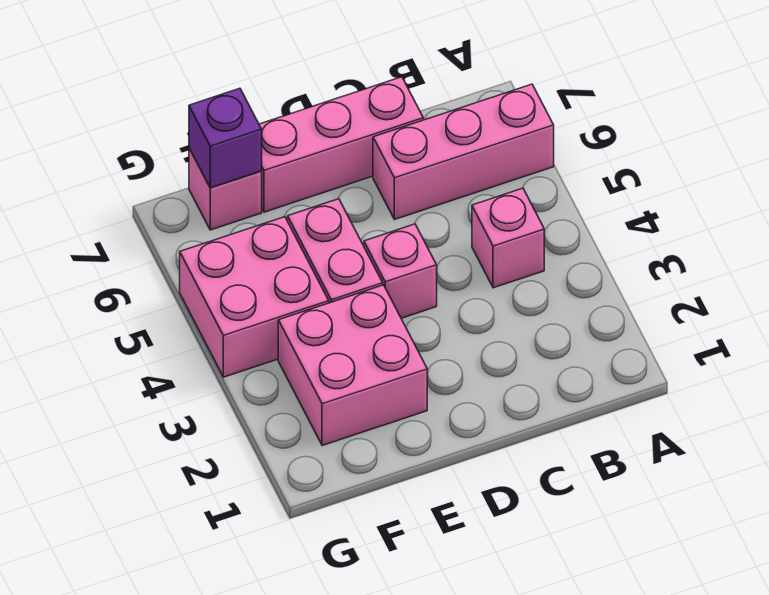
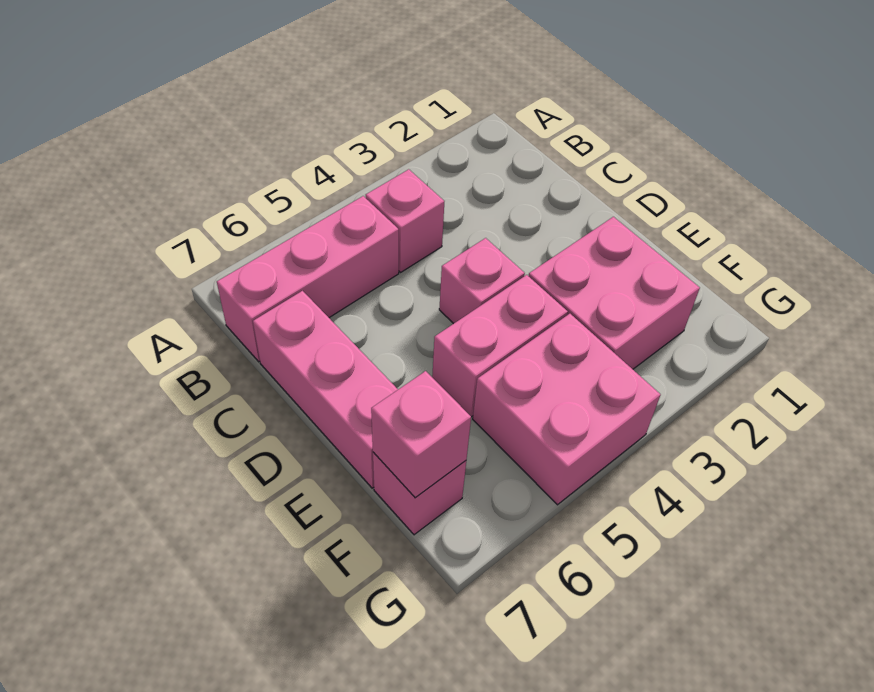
pink 1x3 brick [373,84,554,219] -> pink 1x3 brick turned to [217,196,399,362]
purple 1x1 brick [189,88,262,188] -> pink 1x1 brick [371,371,471,498]

